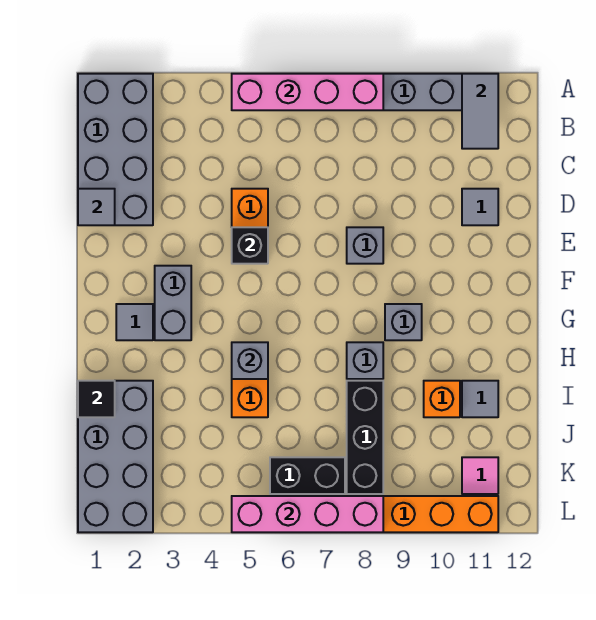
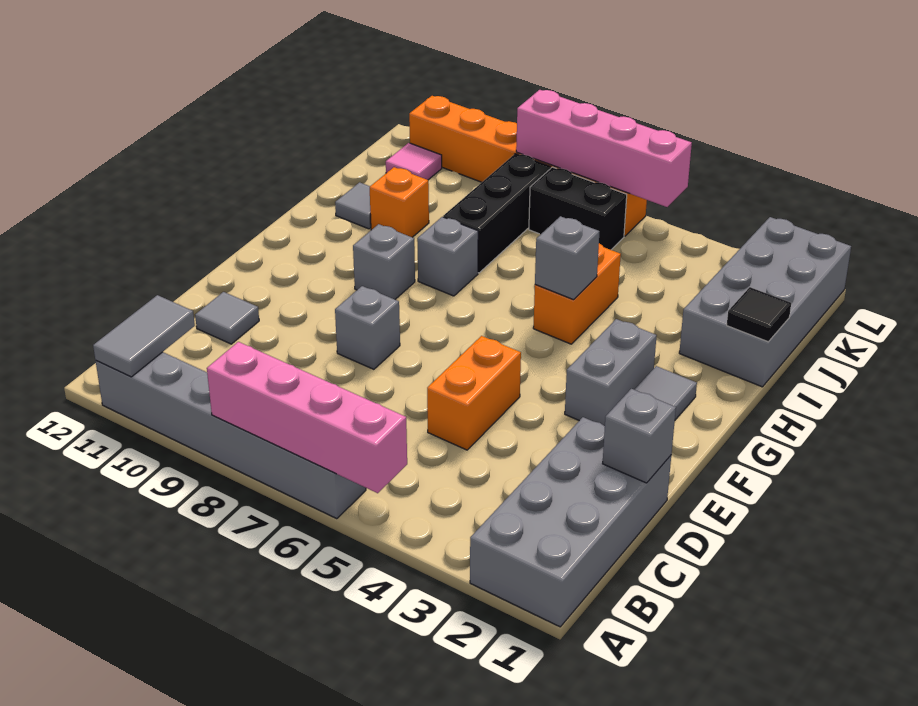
grey 1x1 tile [78,189,115,225] -> grey 1x1 brick [603,389,676,483]
black 1x1 brick [232,227,268,264] -> none

